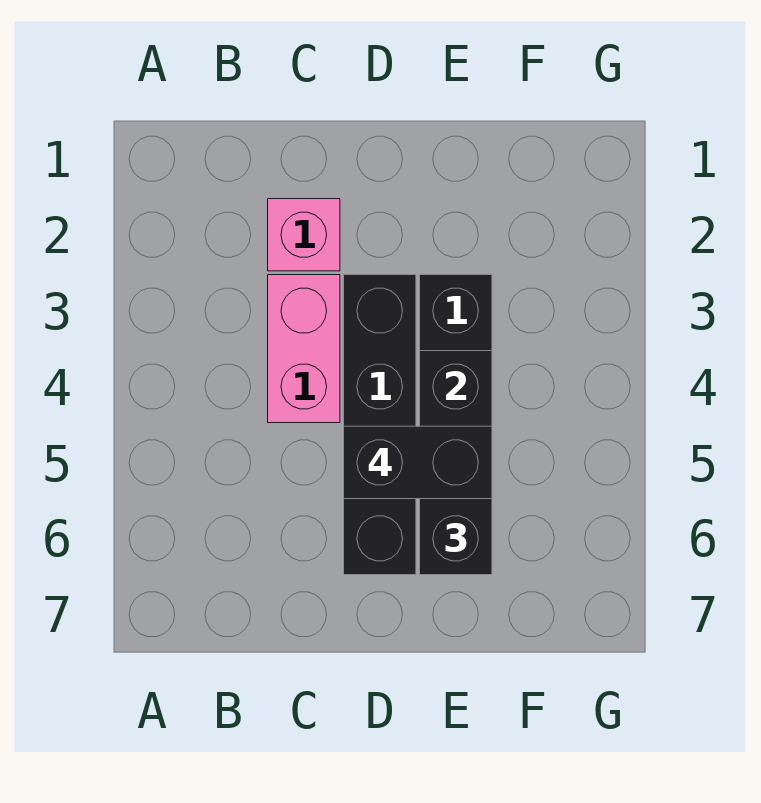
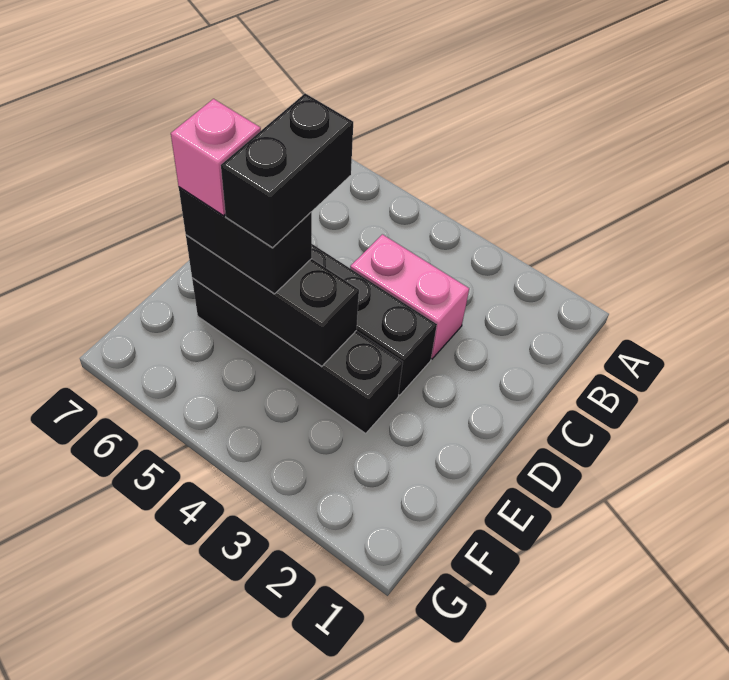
pink 1x1 brick [268,199,340,271] -> pink 1x1 brick moved to [171,99,261,216]

